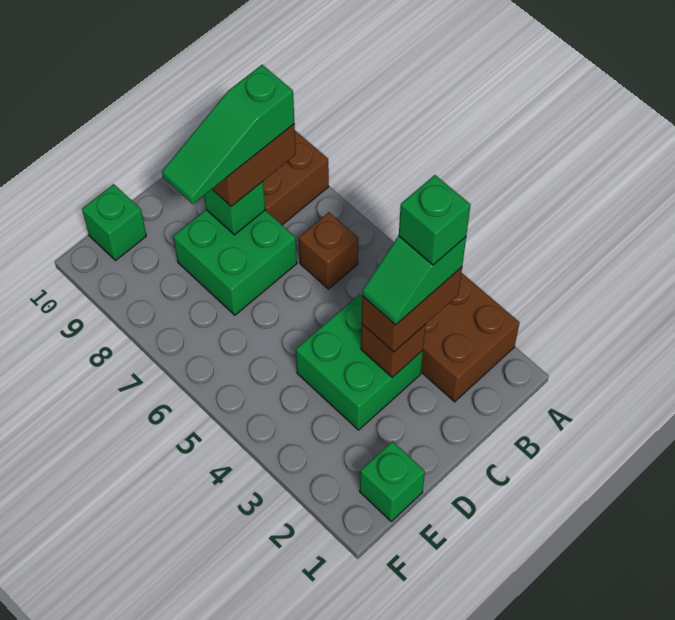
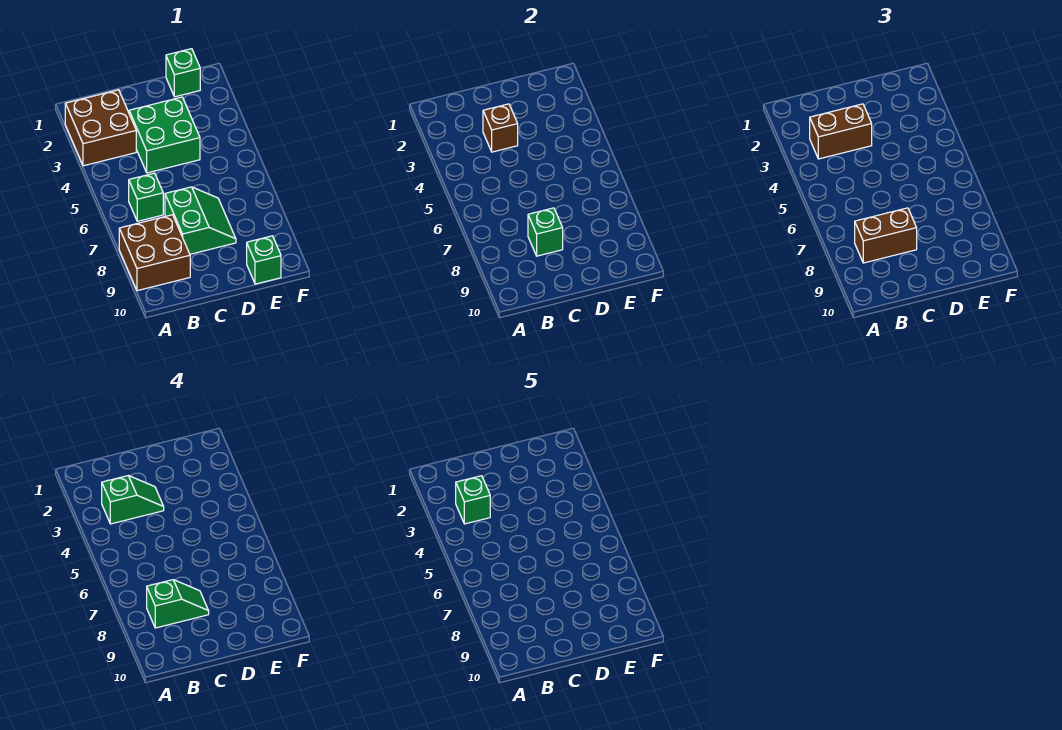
brown 1x1 brick [299,212,358,289] -> green 1x1 brick [129,173,163,221]
green 1x3 slope [162,65,294,204] -> green 1x2 slope [147,580,209,628]
green 2x2 brick [173,210,297,315] -> green 2x2 slope [165,187,236,254]

